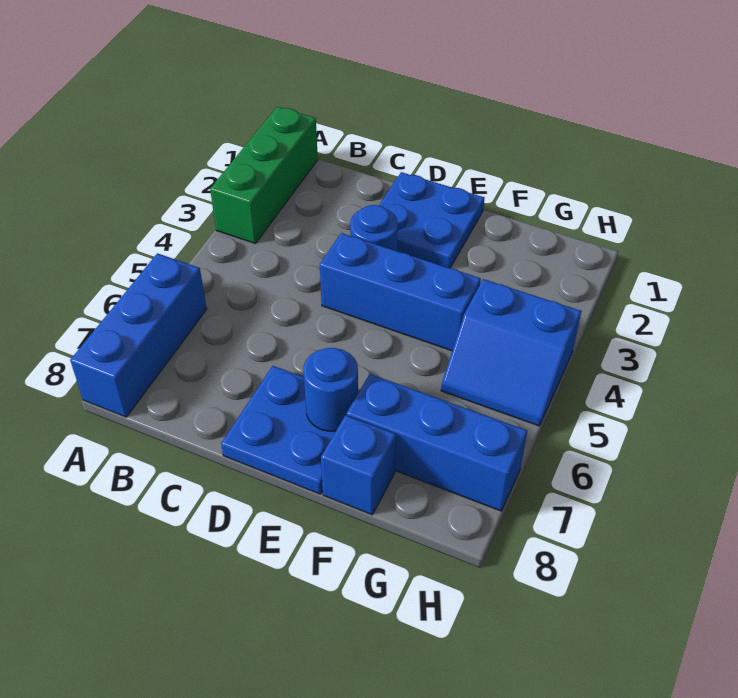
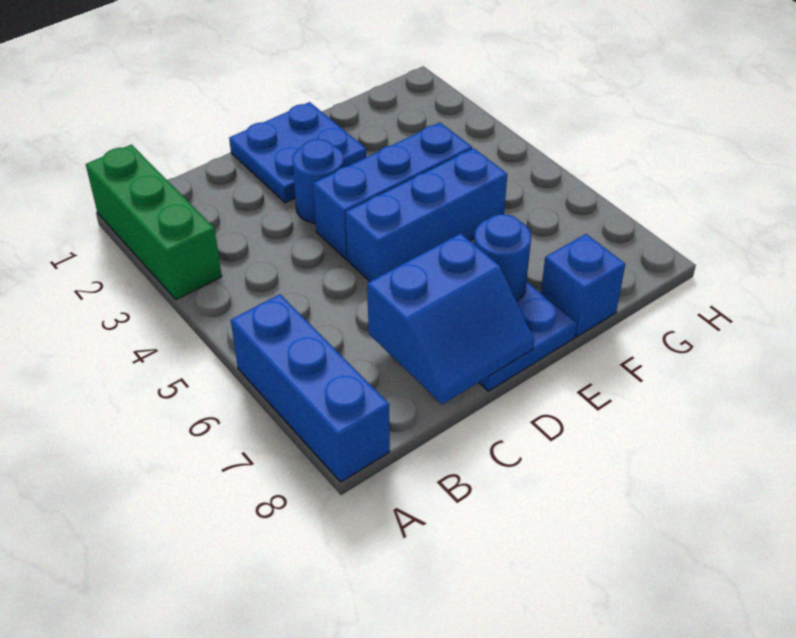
blue 1x3 brick [347,374,527,511] -> blue 1x3 brick moved to [346,148,507,281]
blue 2x2 slope [441,279,581,426] -> blue 2x2 slope moved to [367,233,534,404]

